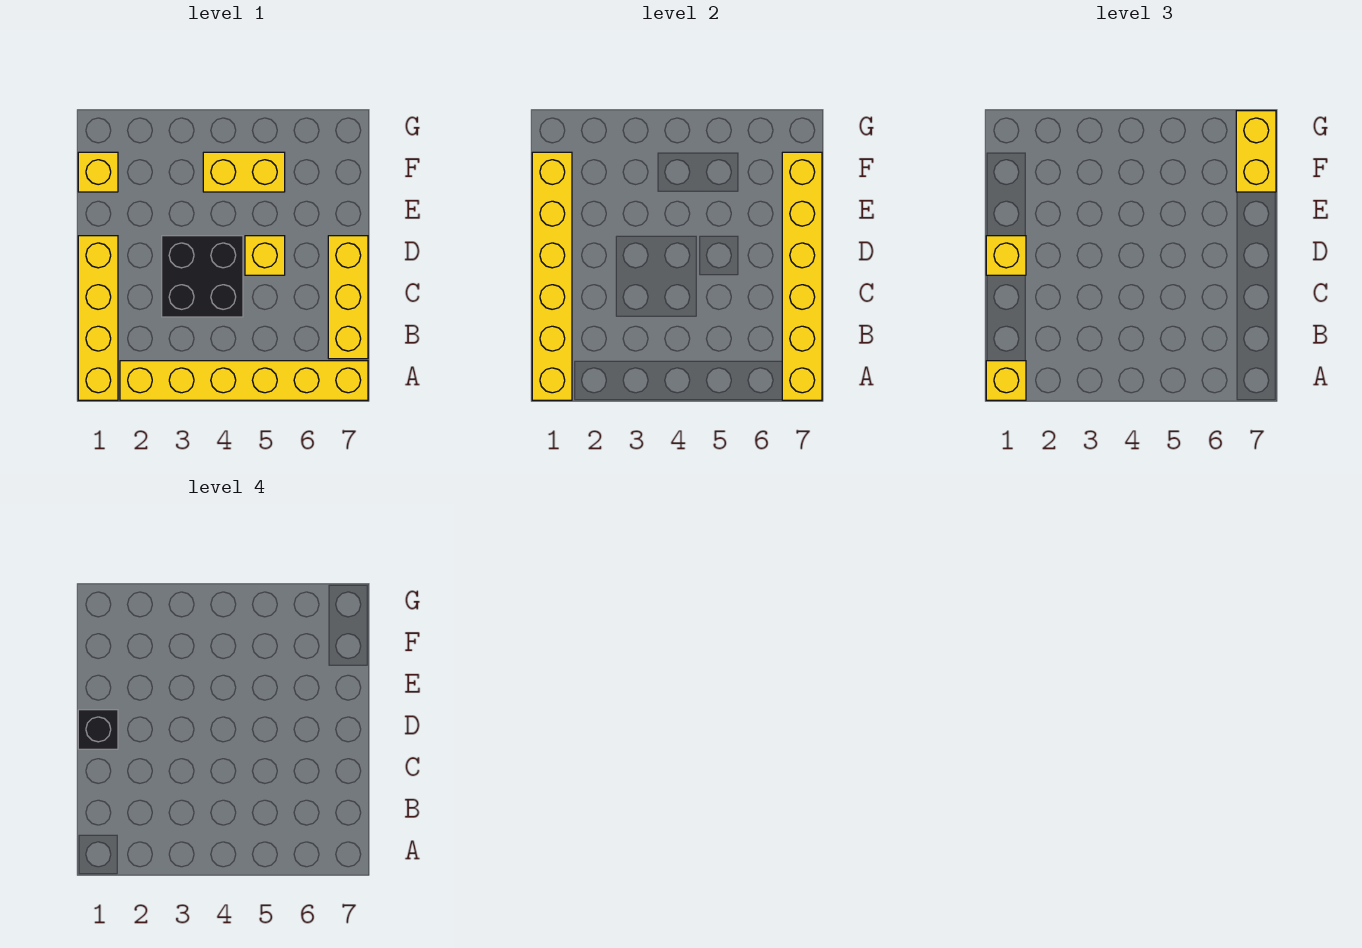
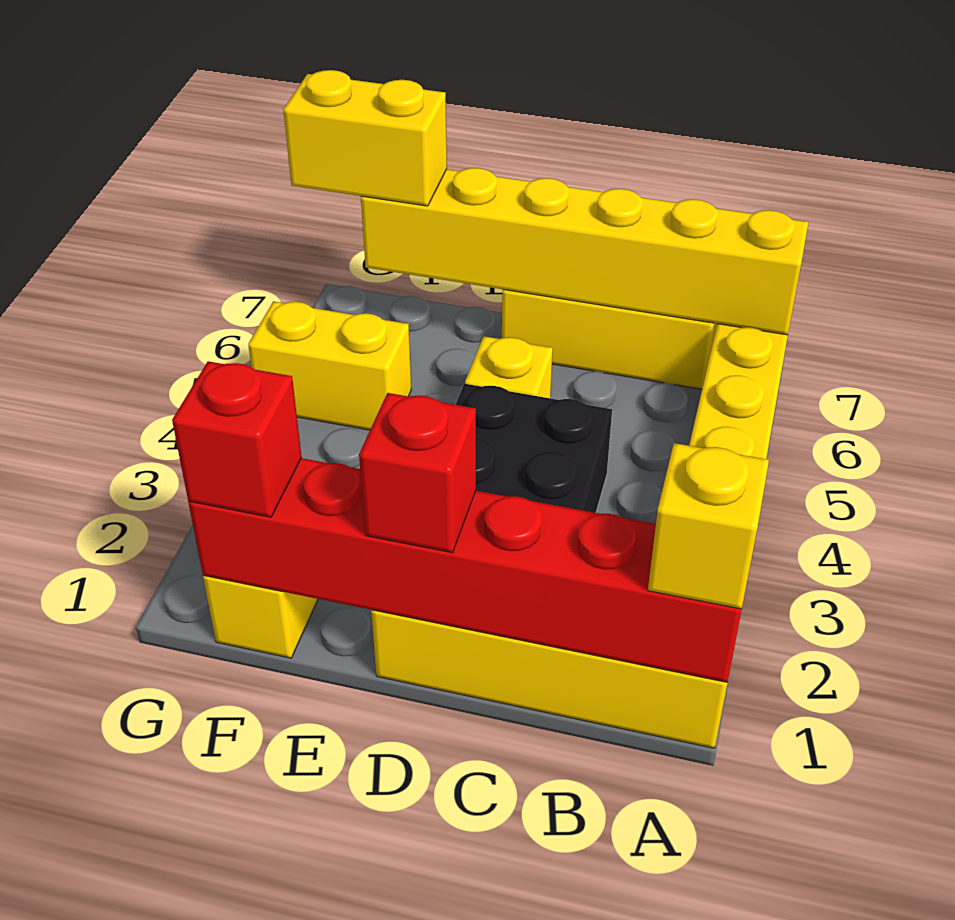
yellow 1x6 brick [532,152,572,400] -> red 1x6 brick [188,458,742,682]
yellow 1x1 brick [986,236,1026,275] -> red 1x1 brick [359,393,476,553]
black 1x1 brick [78,710,118,749] -> none
none -> red 1x1 brick [172,361,302,517]
yellow 1x2 brick [203,152,285,192] -> yellow 1x2 brick turned to [248,301,411,430]

